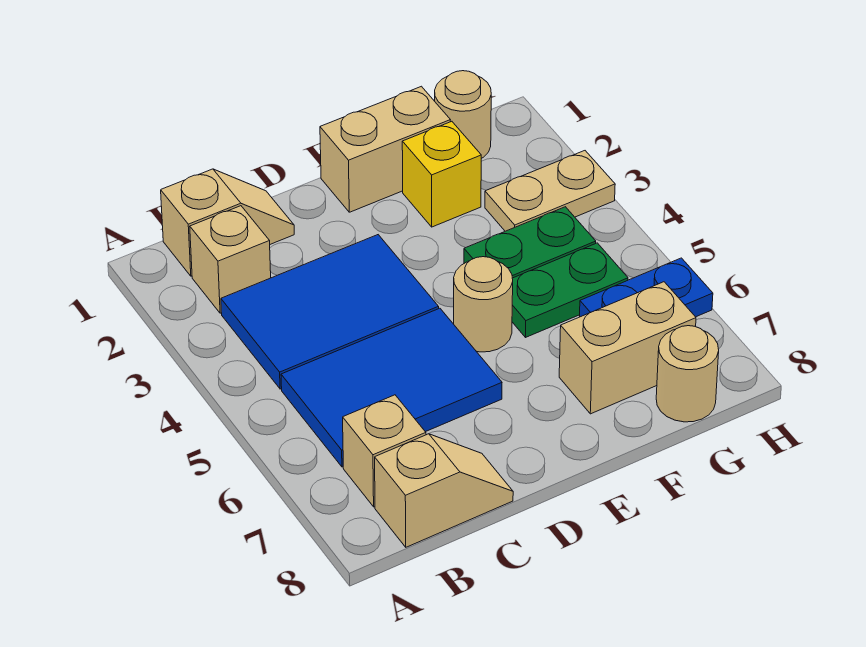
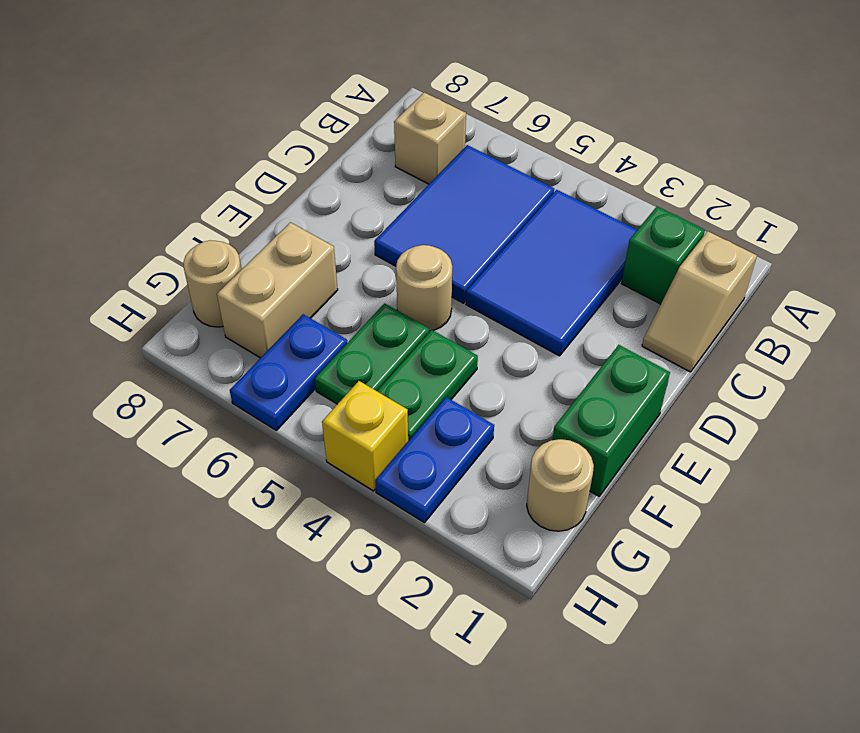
tan 1x1 brick [190,206,271,313] -> green 1x1 brick [621,207,705,304]
tan 1x2 slope [375,434,513,547] -> none
tan 1x2 brick [320,86,450,212] -> green 1x2 brick [553,345,670,496]
yellow 1x1 brick [402,121,481,227] -> yellow 1x1 brick moved to [322,381,408,491]
tan 1x2 plate [485,151,615,231] -> blue 1x2 plate [375,397,494,523]

